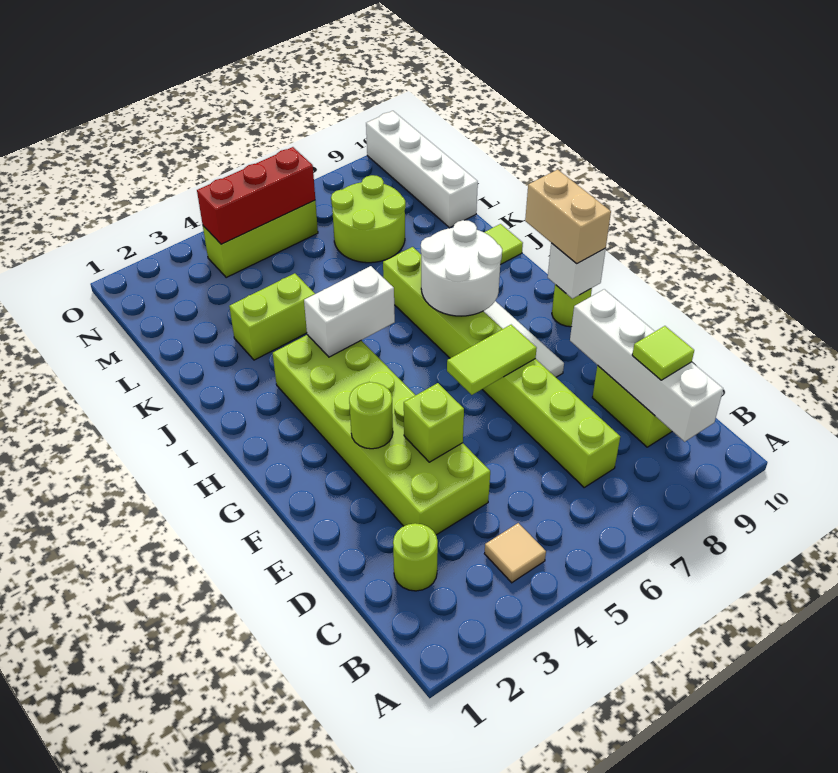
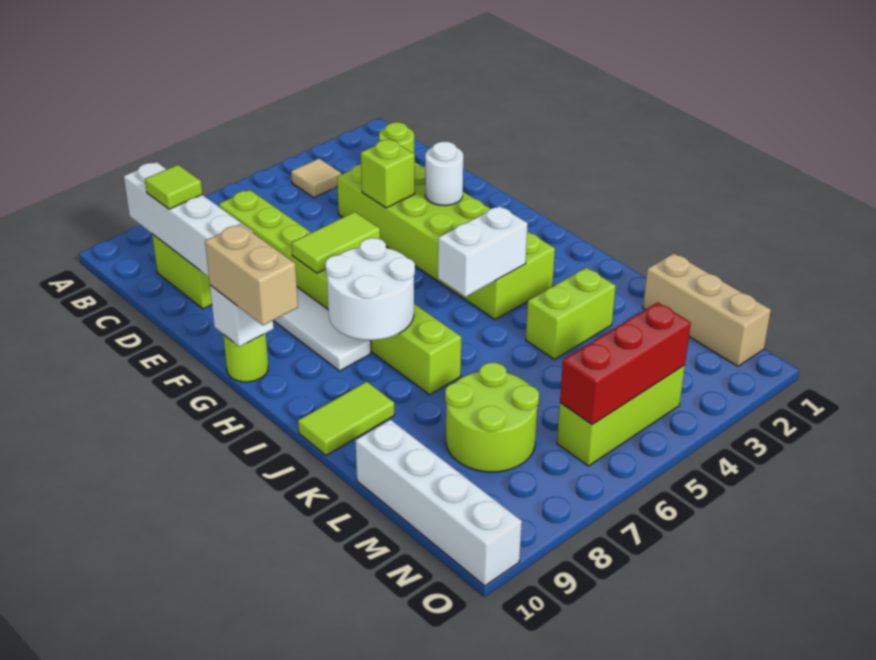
lime 1x1 round brick [349,382,393,449] -> white 1x1 round brick [425,142,463,206]
none -> tan 1x3 brick [643,253,771,366]

